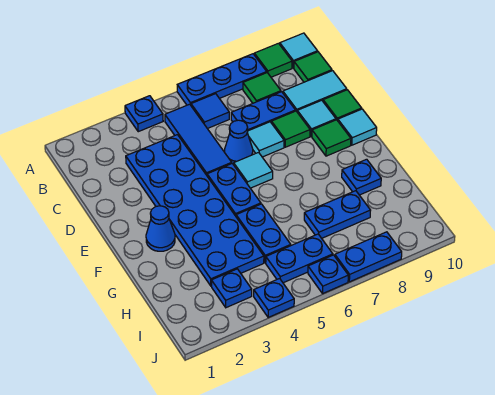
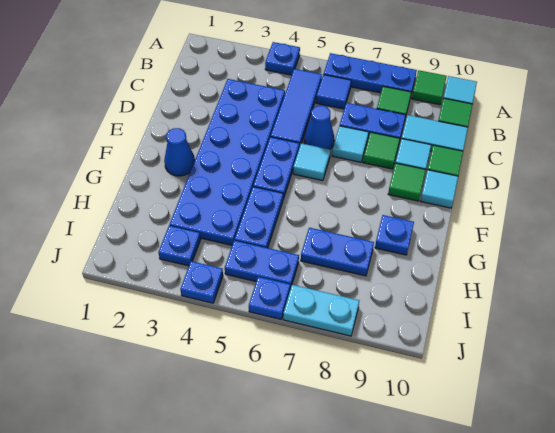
blue 1x2 plate [335,232,402,282] -> cyan 1x2 plate [283,285,359,336]

